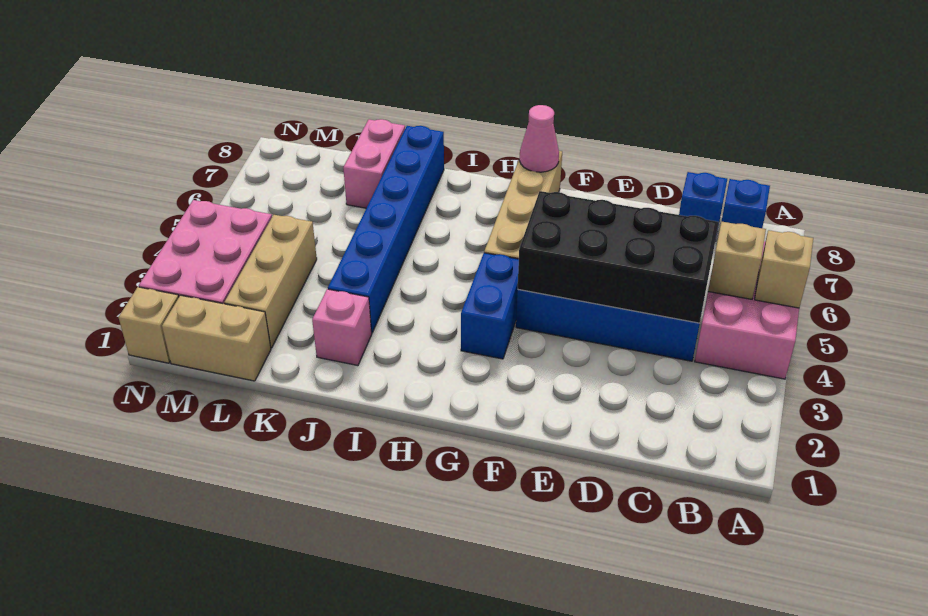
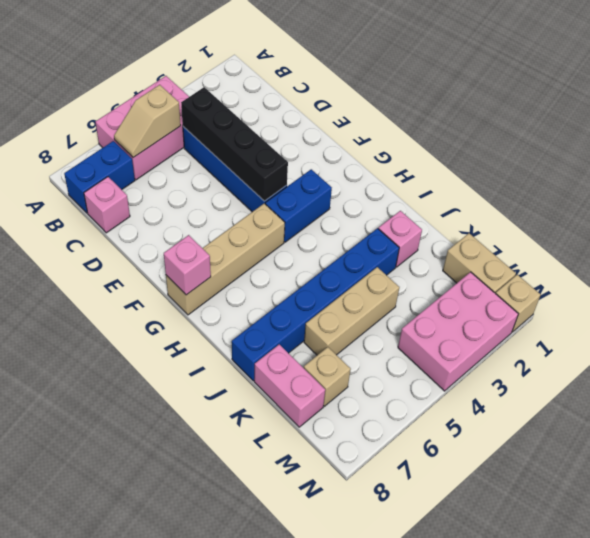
tan 1x1 brick [755,230,813,308] -> tan 1x1 brick moved to [304,347,351,406]
blue 1x1 brick [722,179,770,228] -> blue 1x2 brick [64,141,135,213]
black 2x4 brick [518,191,719,323] -> black 1x4 brick [181,87,288,201]
blue 1x1 brick [679,172,727,241] -> pink 1x1 brick [84,177,130,233]
pink 1x1 cone [519,105,559,172] -> pink 1x1 brick [164,235,211,295]
pink 1x2 brick [343,119,405,208] -> pink 1x2 brick turned to [254,344,325,427]
tan 1x3 brick [224,215,317,348] -> tan 1x3 brick moved to [304,267,399,355]

